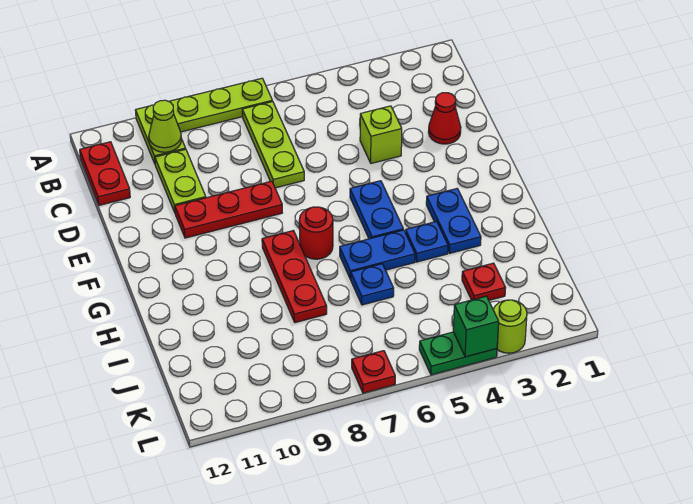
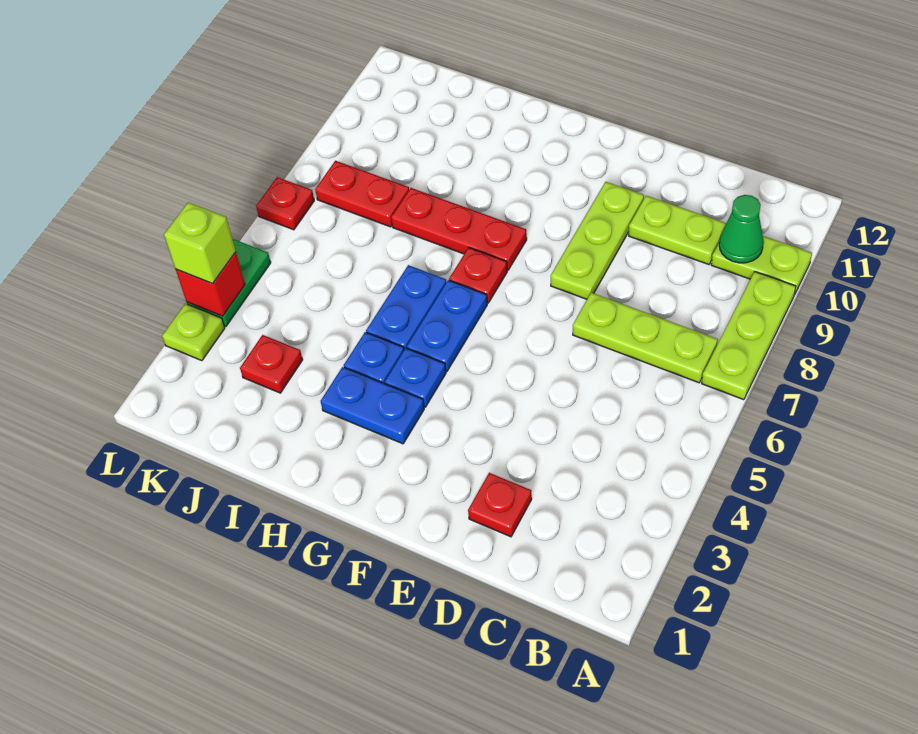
lime 1x1 cone [149,100,181,152] -> green 1x1 cone [719,195,764,263]
red 1x2 plate [80,142,130,205] -> red 1x2 plate moved to [315,161,409,227]
red 1x1 cone [429,93,461,144] -> red 1x1 plate [468,473,532,537]
lime 1x1 brick [360,106,402,163] -> lime 1x1 brick moved to [164,202,236,283]
red 1x3 plate [175,181,282,238] -> lime 1x3 plate [551,182,644,299]
blue 1x2 plate [350,181,403,239] -> blue 1x2 plate turned to [407,280,487,372]
red 1x1 round brick [299,207,333,259] -> red 1x1 plate [449,248,507,303]
blue 1x1 plate [351,264,394,305] -> blue 1x1 plate moved to [385,348,446,407]
lime 1x1 round brick [493,300,527,353] -> lime 1x1 plate [162,304,225,361]
green 1x1 brick [453,296,499,357] -> red 1x1 brick [176,252,245,316]

